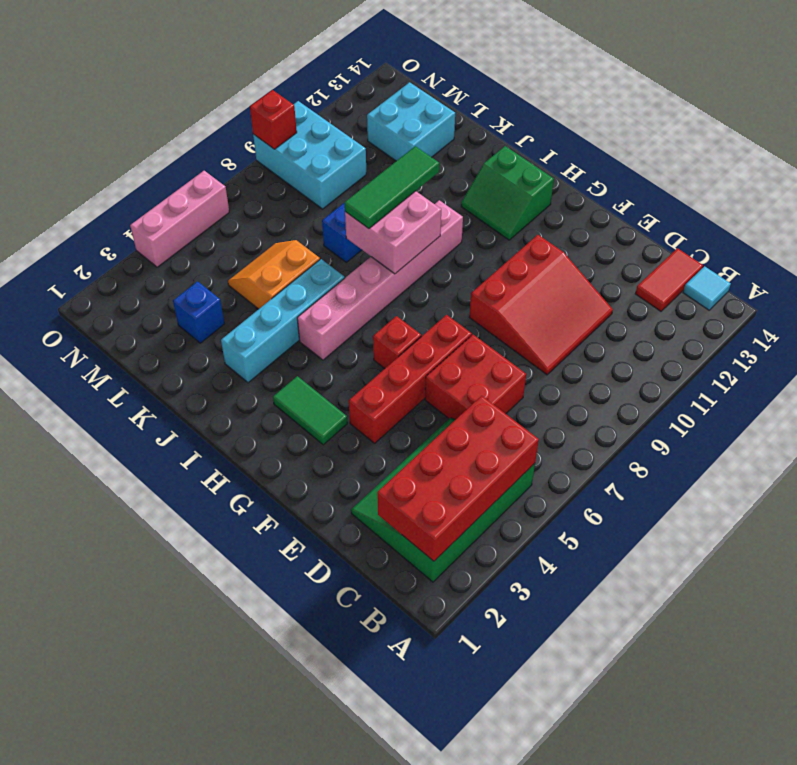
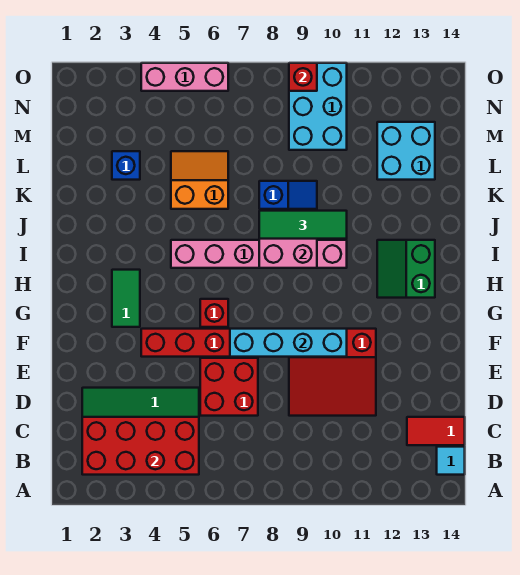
cyan 1x4 brick [221,259,345,383] -> cyan 1x4 brick moved to [230,329,347,357]

